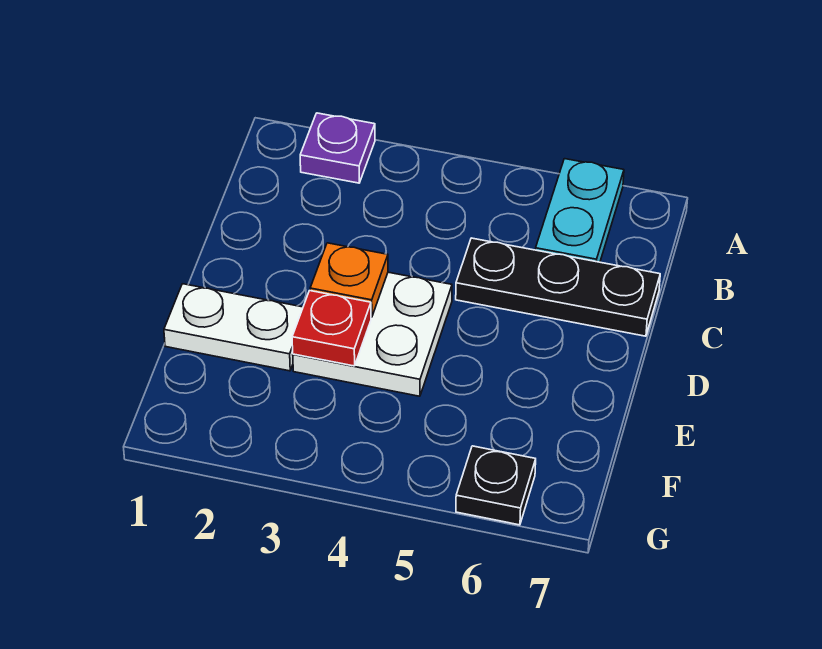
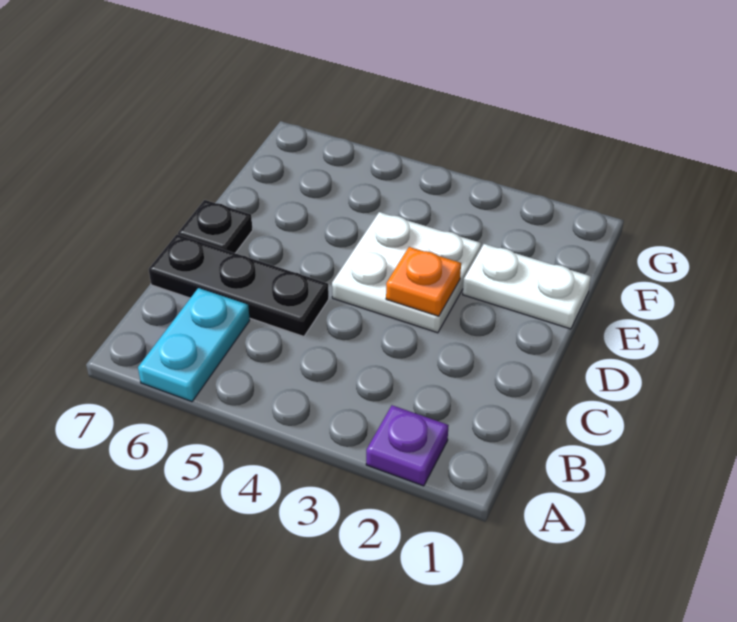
red 1x1 plate [292,291,371,366] -> none
black 1x1 plate [456,446,536,525] -> black 1x1 plate moved to [178,200,253,253]

